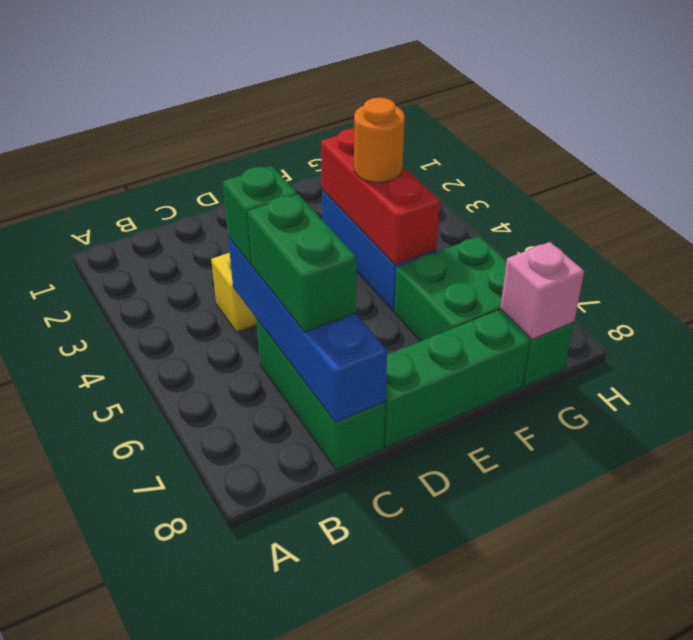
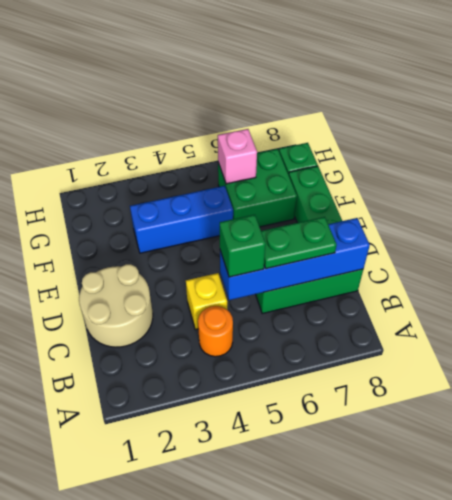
none -> tan 2x2 round brick [79,264,153,347]
green 1x2 brick [248,194,356,332] -> green 1x2 plate [261,217,336,269]
red 1x3 brick [321,129,440,265] -> none
orange 1x1 round brick [354,98,405,182] -> orange 1x1 round brick moved to [198,306,233,357]
pink 1x1 brick [500,242,584,339] -> pink 1x1 brick moved to [218,129,257,184]

